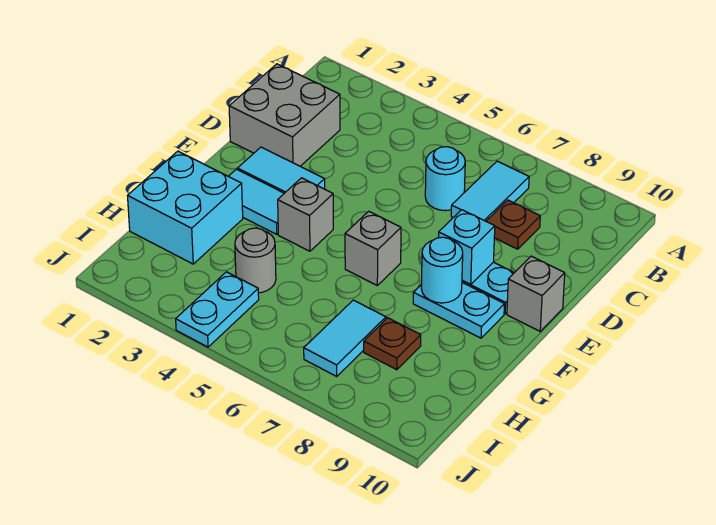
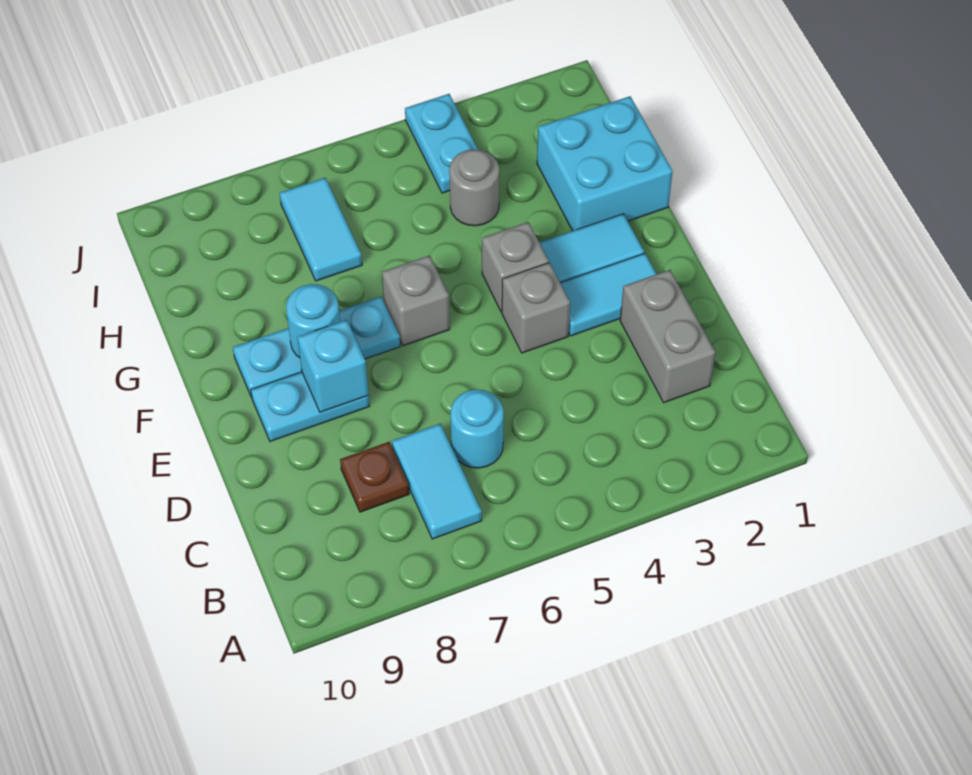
grey 2x2 brick [229,64,340,166] -> grey 1x2 brick [620,270,715,403]
grey 1x1 brick [507,256,565,331] -> grey 1x1 brick moved to [502,263,570,353]
cyan 1x2 plate [413,283,504,338] -> cyan 1x3 plate [233,297,400,398]
brown 1x1 plate [364,318,421,370] -> none

